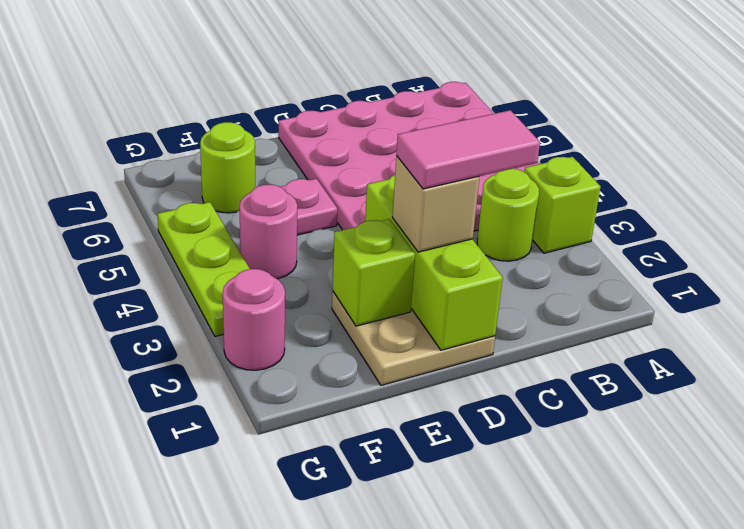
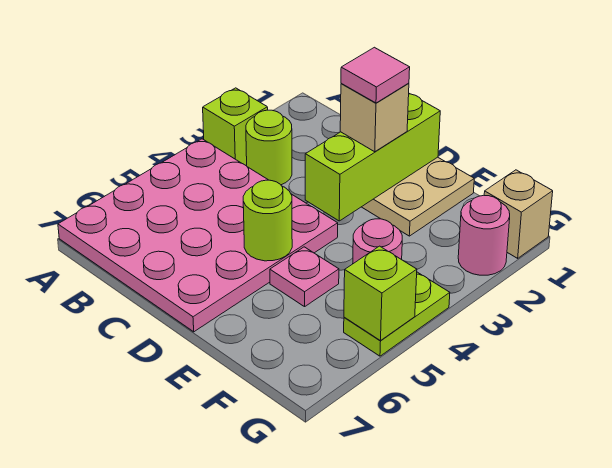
pink 1x2 tile [396,110,540,189] -> pink 1x1 tile [341,47,410,103]
lime 1x1 brick [333,219,415,326] -> lime 1x1 brick moved to [344,246,417,341]
lime 1x1 round brick [200,122,255,213] -> lime 1x1 round brick moved to [243,180,292,261]
none -> tan 1x1 brick [484,170,553,258]
lime 1x3 plate [157,202,250,336] -> lime 1x2 plate [344,272,450,356]

